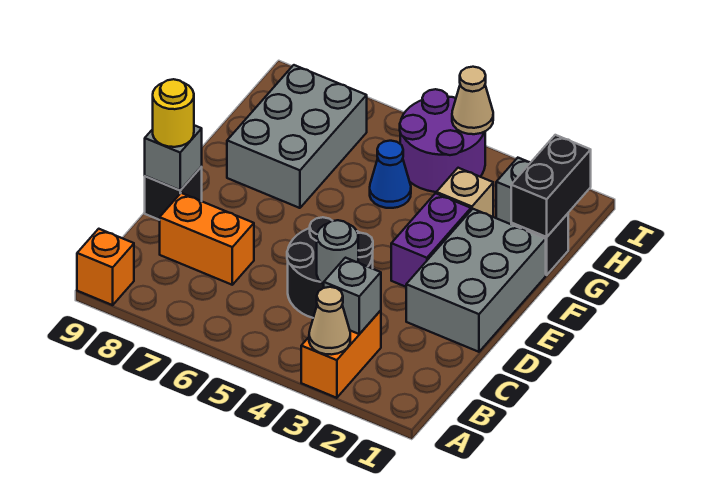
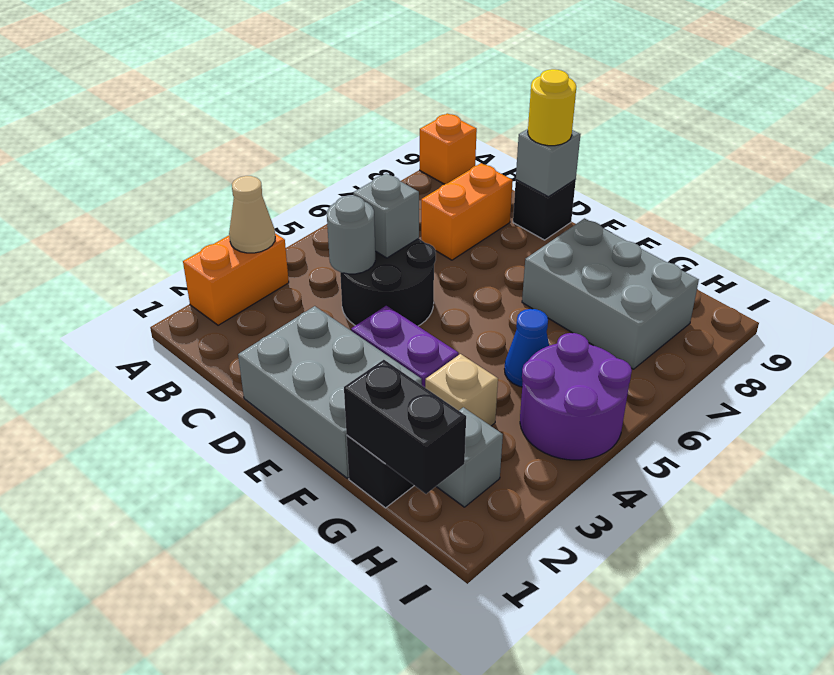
orange 1x2 brick [301,310,381,398] -> orange 1x2 brick turned to [183,233,289,325]
grey 1x1 brick [324,258,381,334] -> grey 1x1 brick moved to [353,173,419,258]
tan 1x1 cone [452,67,493,134] -> none

